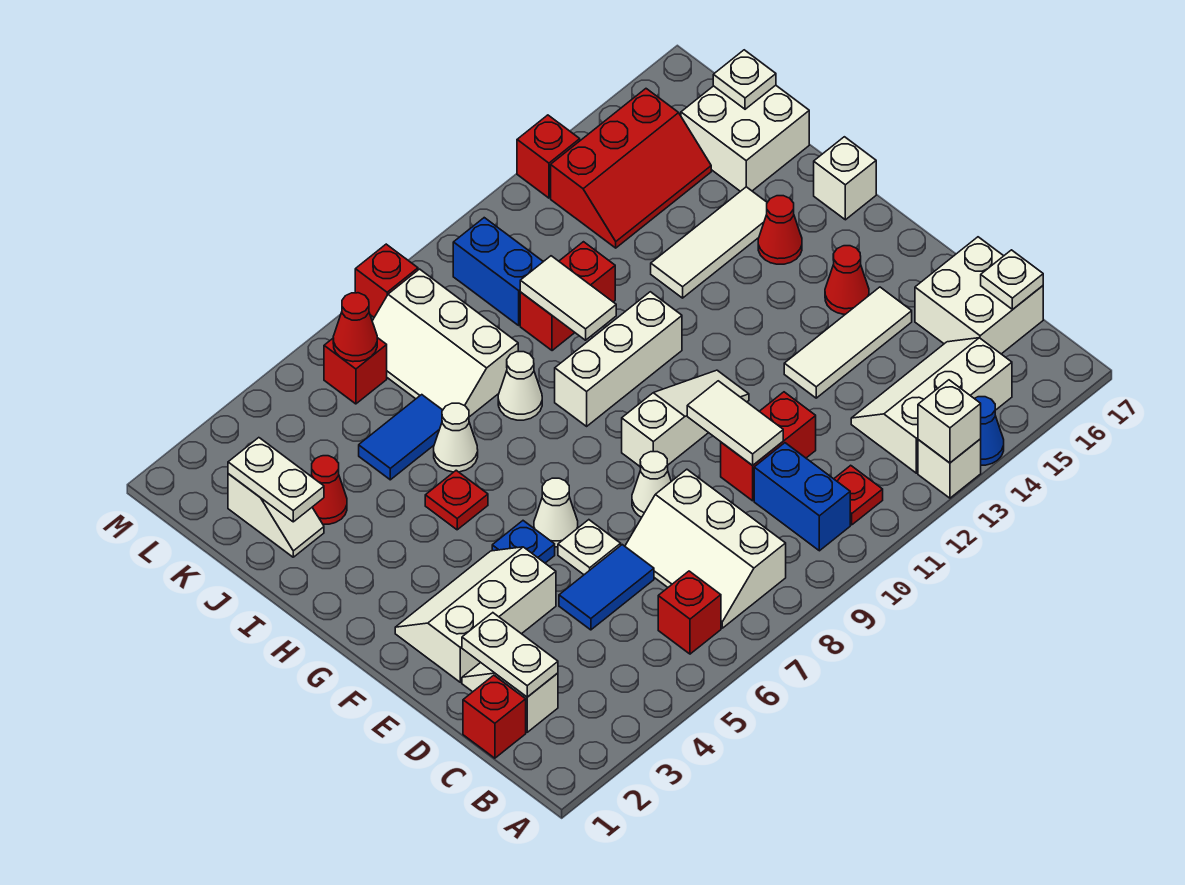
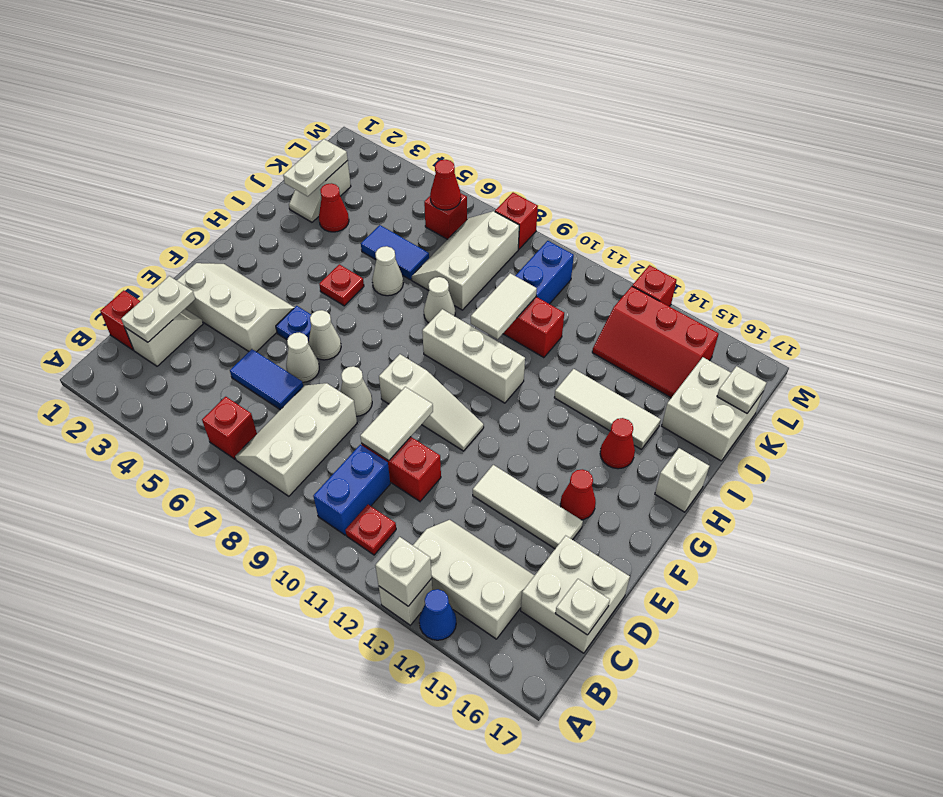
white 1x1 plate [558,520,621,575] -> white 1x1 cone [286,332,319,382]

